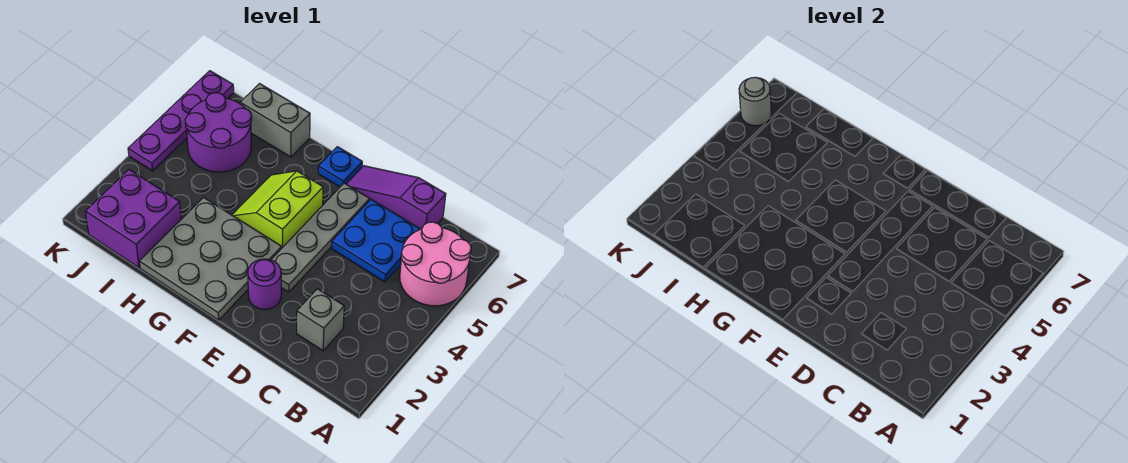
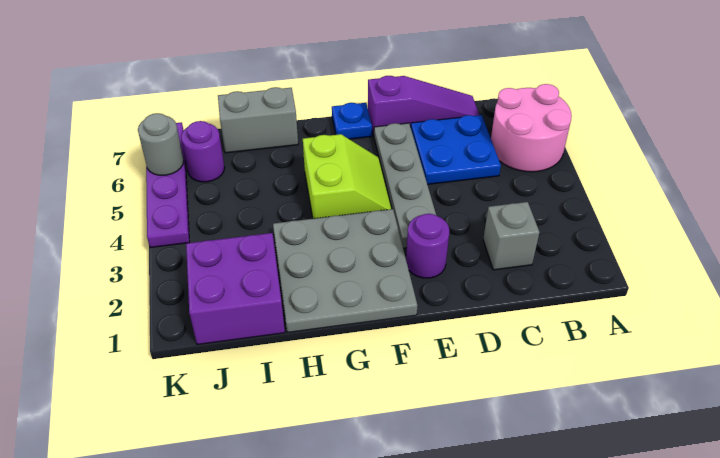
purple 1x3 slope [347,166,446,229] -> purple 1x3 slope turned to [368,76,479,135]
lime 2x2 slope [232,171,323,248] -> lime 2x2 slope turned to [303,134,392,219]
purple 2x2 round brick [185,93,252,172] -> purple 1x1 round brick [181,121,224,182]

